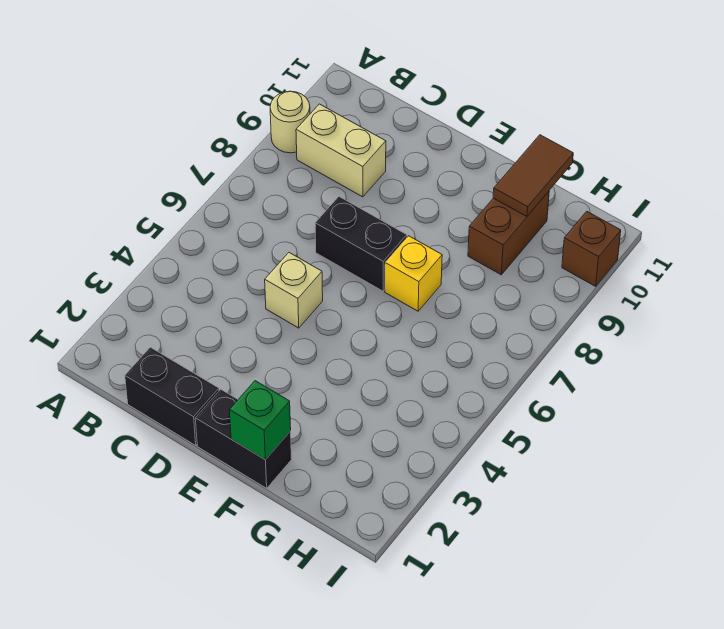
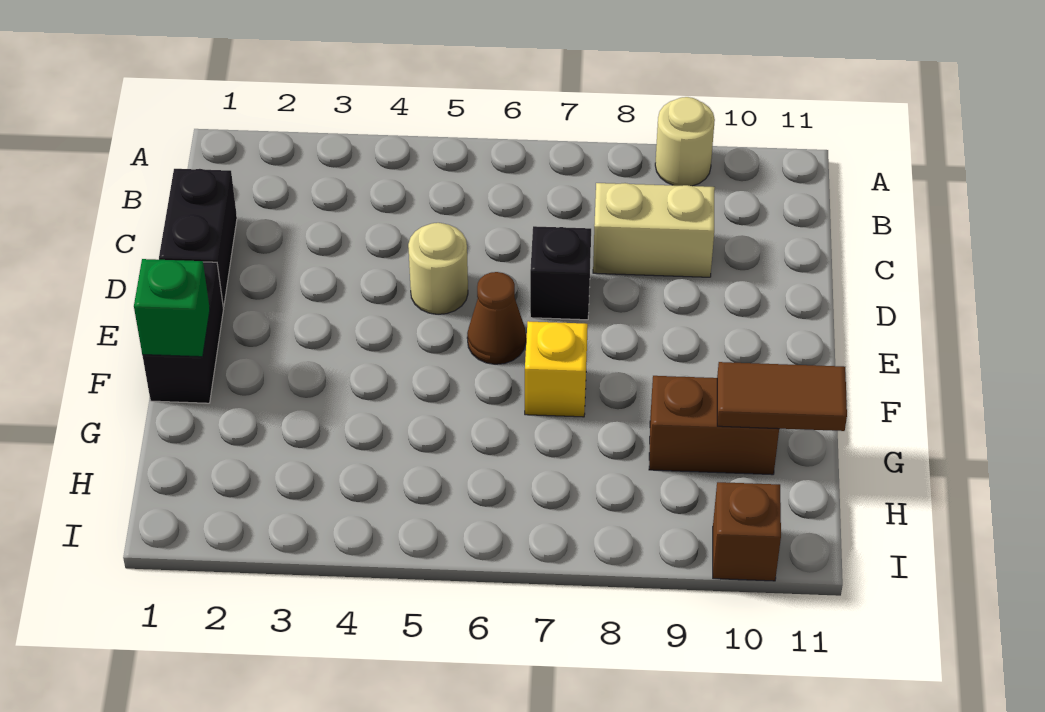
tan 1x2 brick [296,104,386,197] -> tan 1x2 brick turned to [593,183,715,277]
tan 1x1 brick [265,253,323,328] -> tan 1x1 round brick [408,223,468,314]
black 1x2 brick [315,197,407,291] -> black 1x1 brick [530,226,591,320]
none -> brown 1x1 cone [467,272,526,364]

